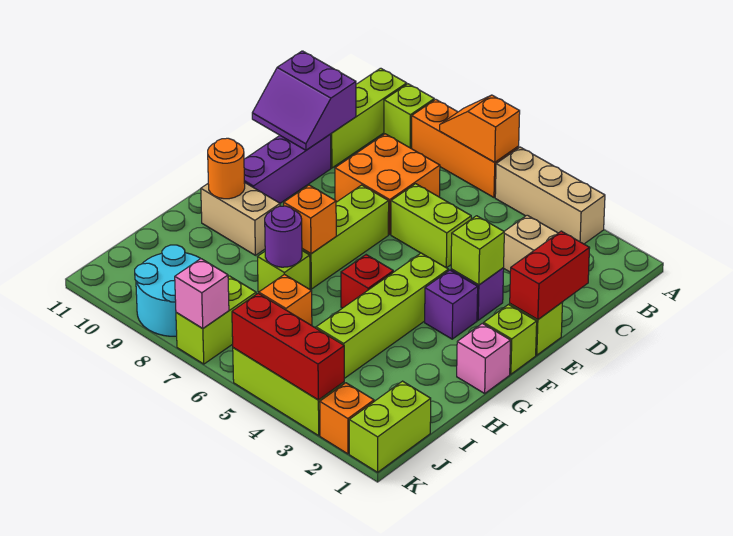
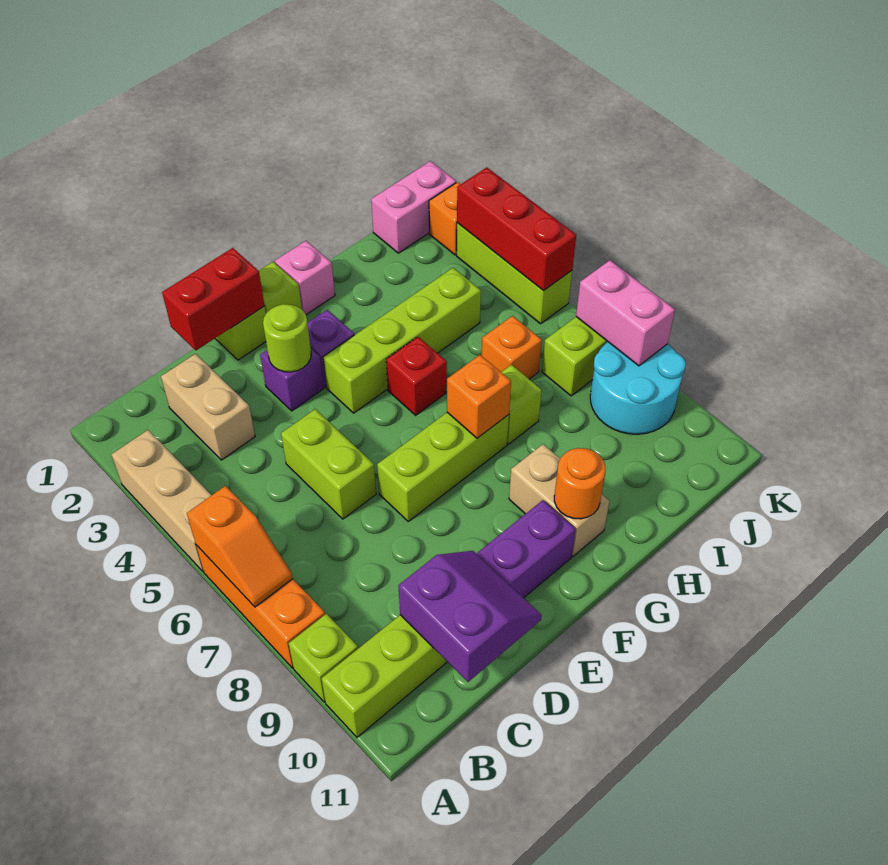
orange 2x2 brick [335,134,440,234] -> none
lime 1x1 brick [451,216,504,285] -> lime 1x1 round brick [263,304,311,372]
purple 1x1 round brick [265,206,302,267] -> none
lime 1x2 brick [349,381,431,472] -> pink 1x2 brick [371,161,456,253]
pink 1x1 brick [175,259,229,328] -> pink 1x2 brick [576,260,675,366]

